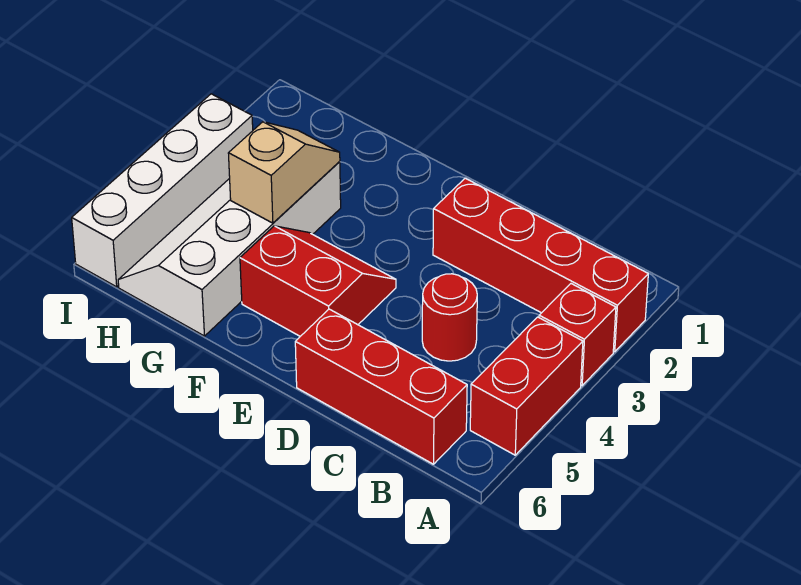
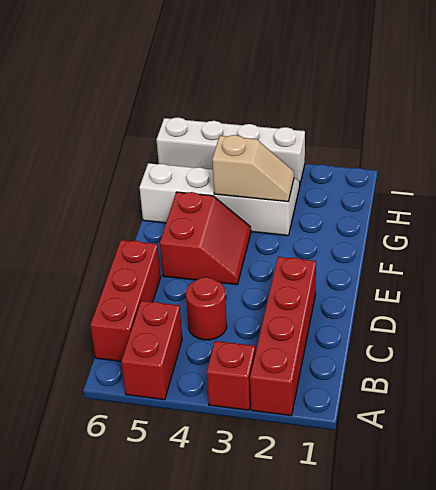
red 1x2 brick [470,317,583,455] -> red 1x2 brick turned to [121,301,182,400]

